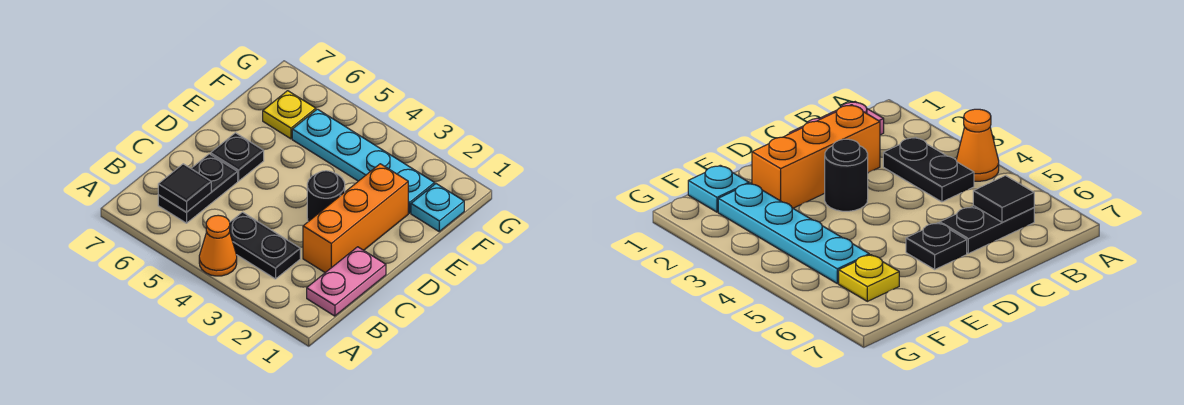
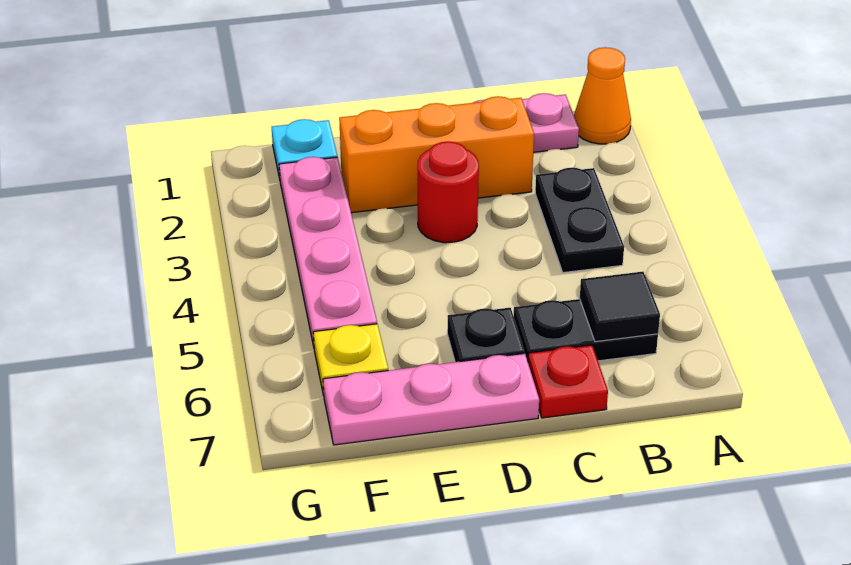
orange 1x1 cone [199,215,237,276] -> orange 1x1 cone moved to [574,47,631,144]
none -> red 1x1 plate [528,345,608,418]
black 1x1 round brick [307,171,345,222] -> red 1x1 round brick [418,141,479,243]
none -> pink 1x3 plate [323,353,539,445]
cyan 1x4 plate [292,109,435,213] -> pink 1x4 plate [279,157,377,346]

